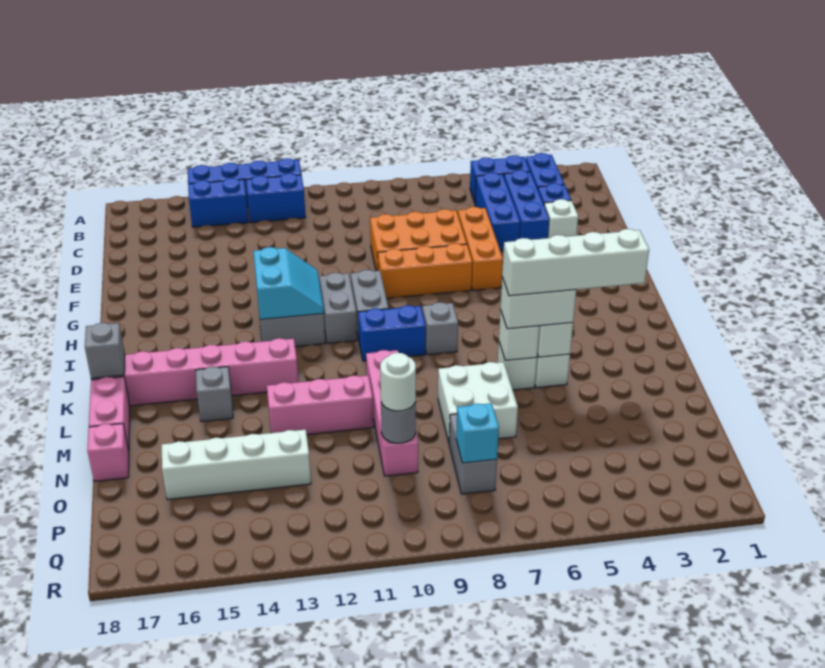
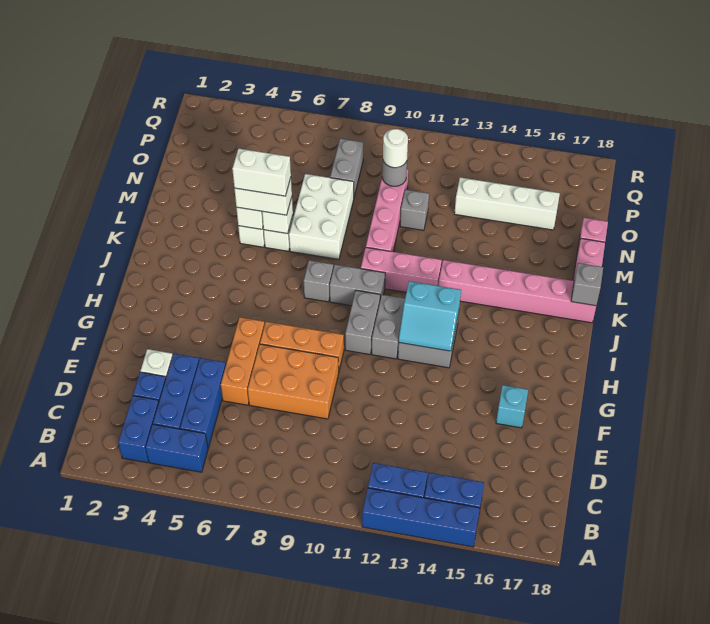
cyan 2x2 slope [253,247,324,320] -> cyan 2x2 slope turned to [399,281,461,351]
blue 1x2 brick [358,305,426,361] -> grey 1x2 brick [330,265,385,306]
white 1x4 brick [502,229,649,296] -> white 1x2 brick [232,149,291,196]
grey 1x1 brick [196,367,233,422] -> grey 1x1 brick moved to [400,190,429,230]
white 2x2 brick [438,362,518,442] -> white 2x3 brick [289,174,354,259]
pink 1x3 brick [267,376,374,434] -> pink 1x3 brick moved to [361,247,442,292]
cyan 1x1 brick [456,403,499,463] -> cyan 1x1 brick moved to [496,385,528,428]

